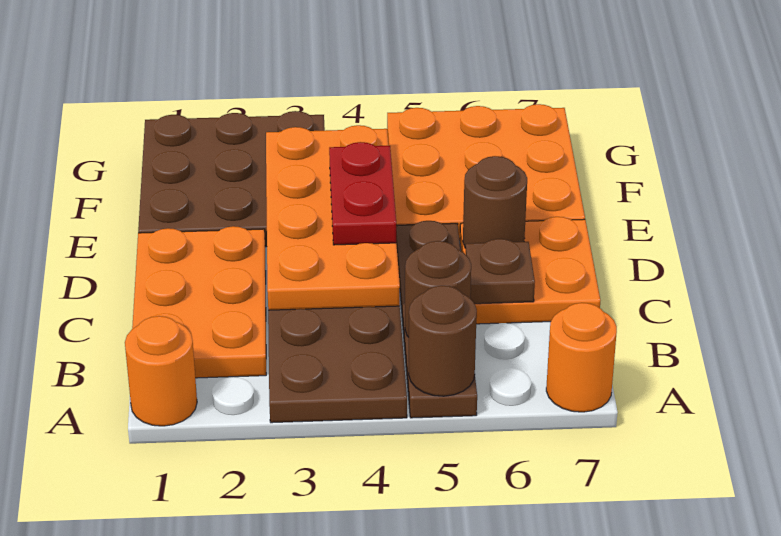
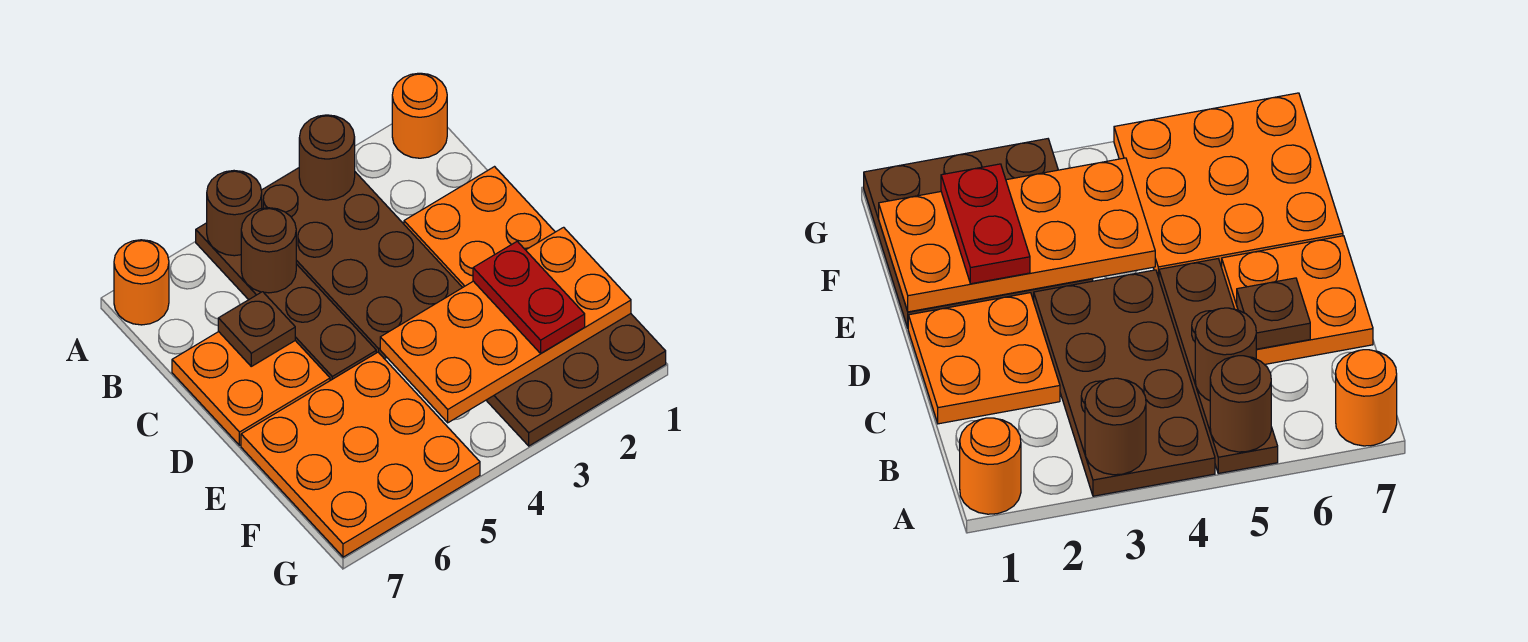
orange 2x3 plate [132,226,266,378] -> orange 2x2 plate [404,167,555,287]
orange 2x4 plate [266,125,400,310] -> orange 2x4 plate turned to [380,227,631,423]
red 1x2 plate [329,142,396,245] -> red 1x2 plate moved to [473,241,585,353]
brown 1x1 round brick [463,156,527,248] -> brown 1x1 round brick moved to [299,115,355,200]

